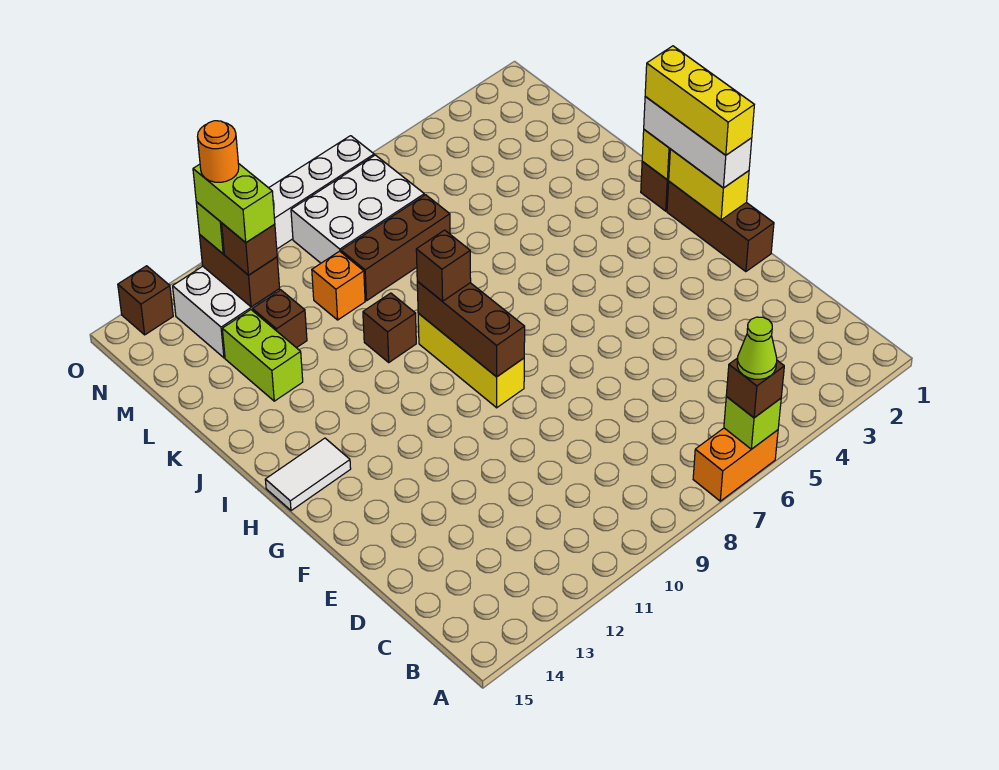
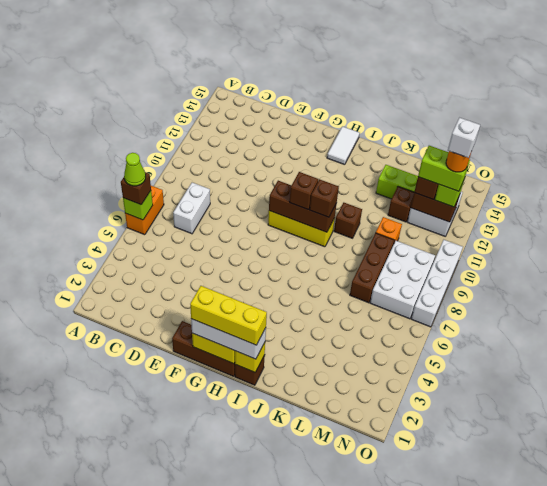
none -> white 1x2 brick [173,183,210,234]
none -> white 1x1 brick [448,118,480,158]
brown 1x1 brick [118,266,173,335] -> brown 1x1 brick moved to [290,172,318,210]

